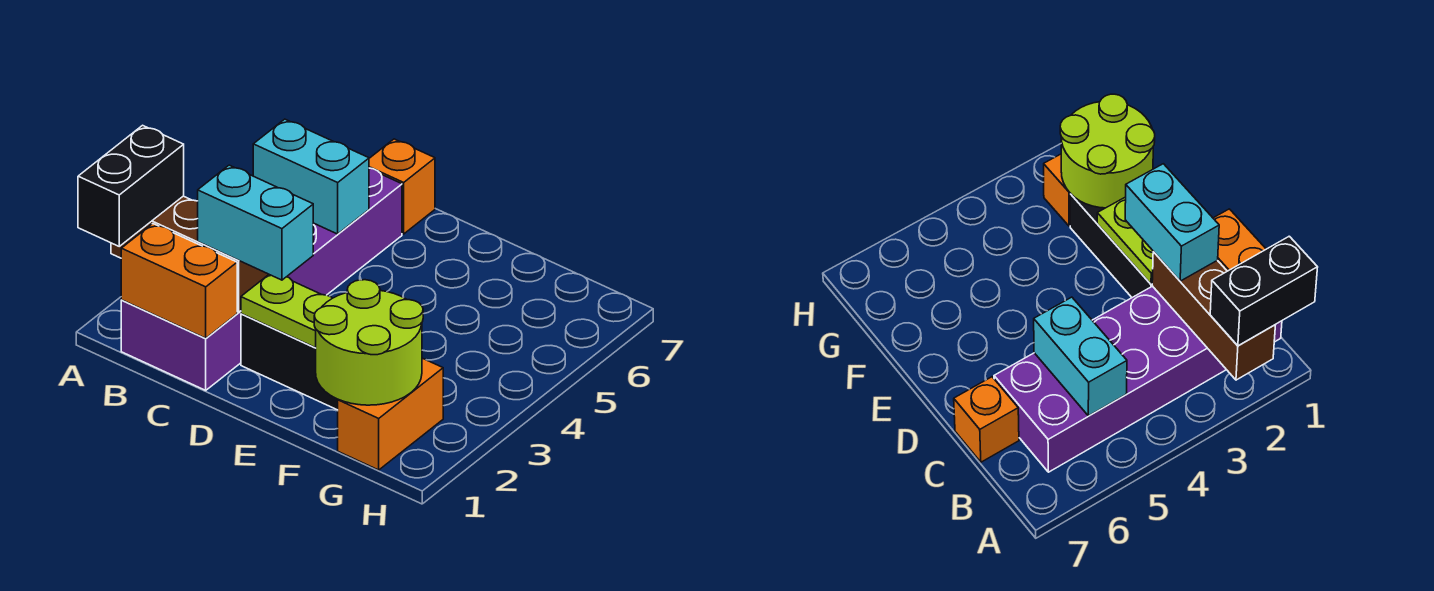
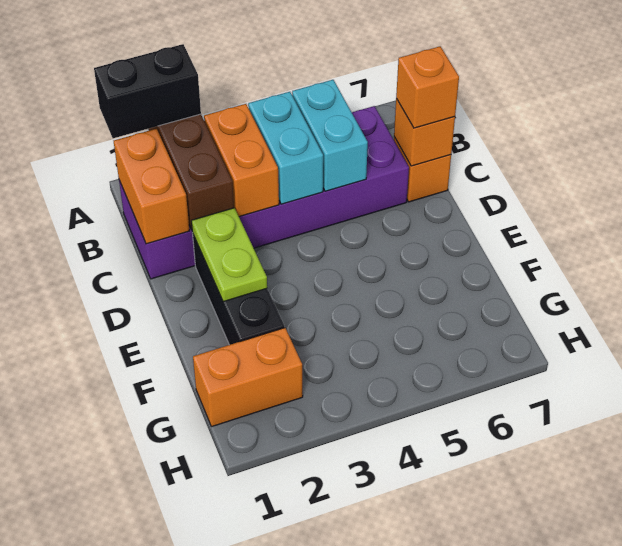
none -> orange 1x2 brick [204,104,279,217]
cyan 1x2 brick [198,165,313,280] -> cyan 1x2 brick moved to [248,92,323,204]
none -> orange 1x1 brick [394,99,455,166]
none -> orange 1x1 brick [396,47,459,128]
lime 2x2 round brick [314,280,423,405] -> none

